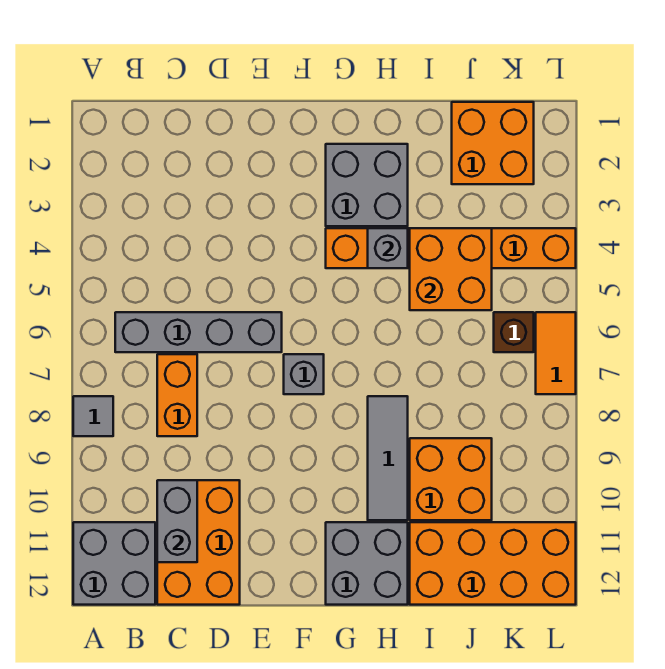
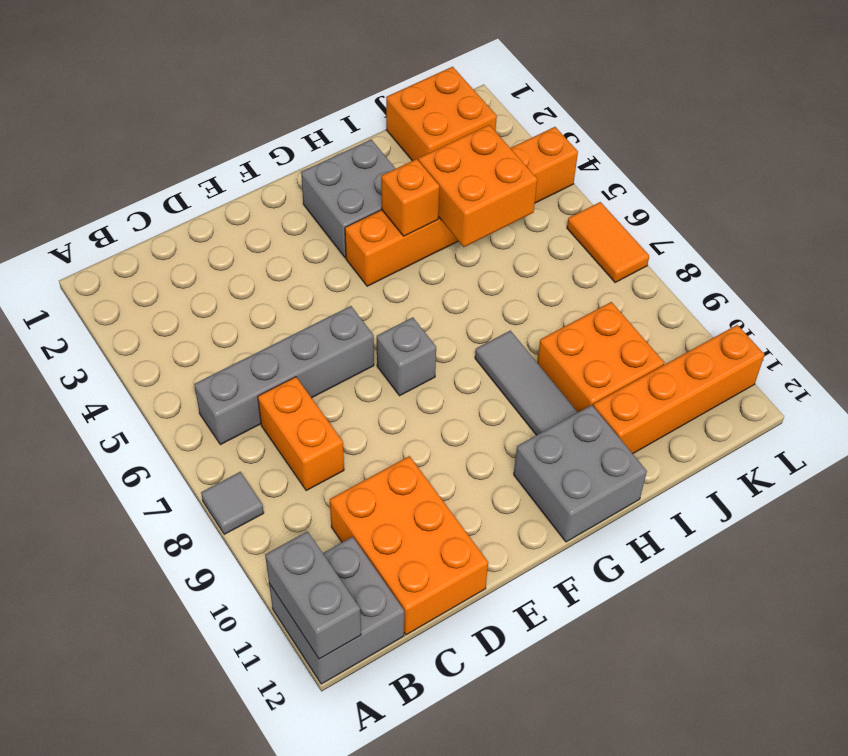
grey 1x2 brick [157,480,197,562] -> grey 1x2 brick moved to [265,531,361,659]
grey 1x1 brick [368,228,408,268] -> orange 1x1 brick [381,159,439,236]
orange 2x4 brick [410,522,576,605] -> orange 1x4 brick [593,325,764,454]
brown 1x1 brick [494,312,534,352] -> none

